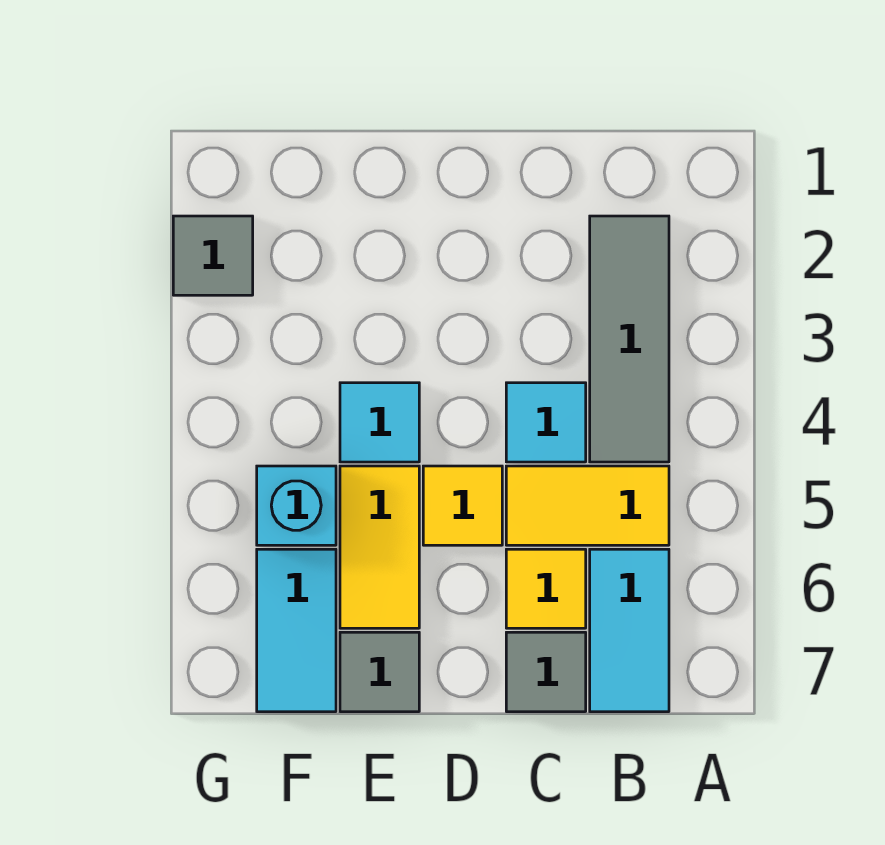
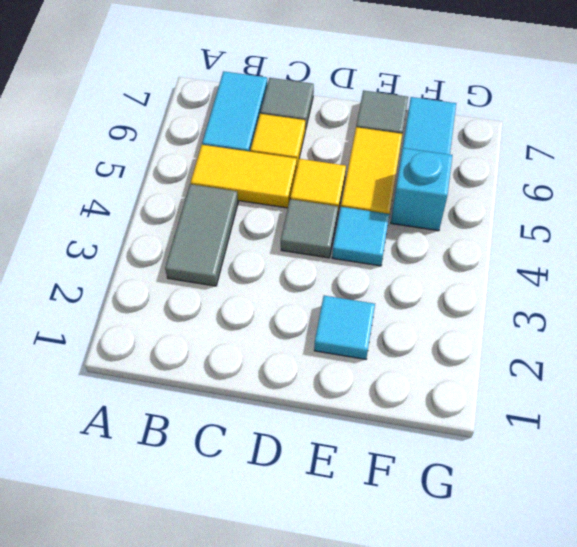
grey 1x3 tile [590,216,669,462] -> grey 1x2 tile [165,184,238,286]
cyan 1x1 tile [506,383,586,462] -> cyan 1x1 tile moved to [314,296,375,359]
grey 1x1 tile [173,216,253,295] -> grey 1x1 tile moved to [281,199,338,258]

